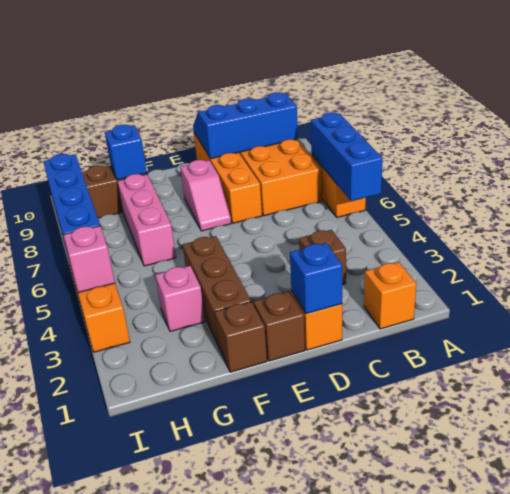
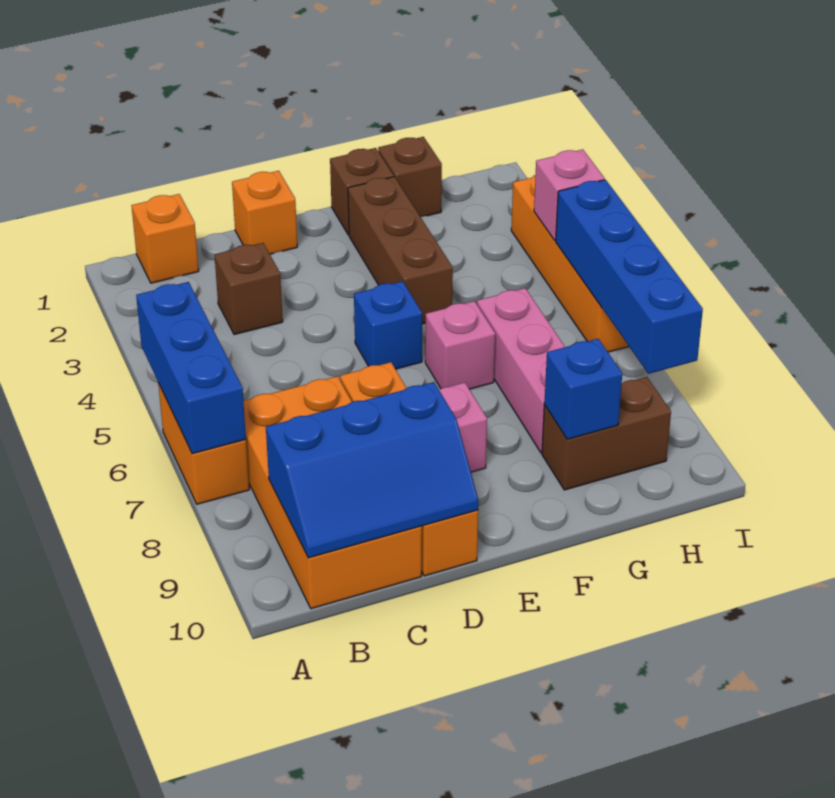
blue 1x1 brick [290,243,343,314] -> blue 1x1 brick moved to [354,281,422,369]
brown 1x1 brick [253,291,305,361] -> brown 1x1 brick moved to [378,137,442,217]
pink 1x1 brick [155,266,205,331] -> pink 1x1 brick moved to [425,301,495,389]

